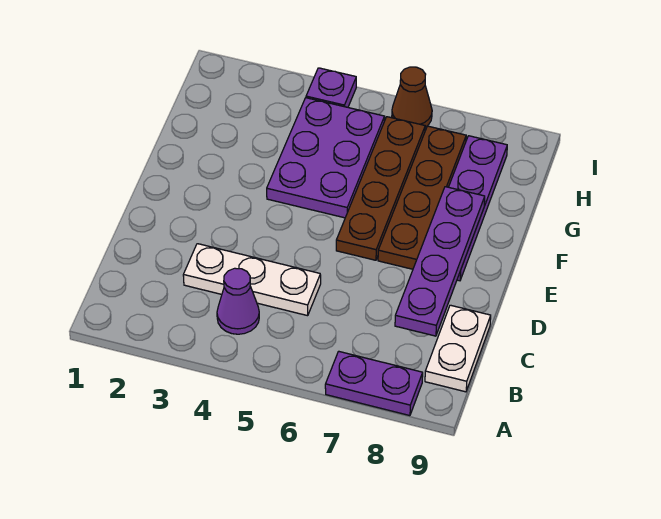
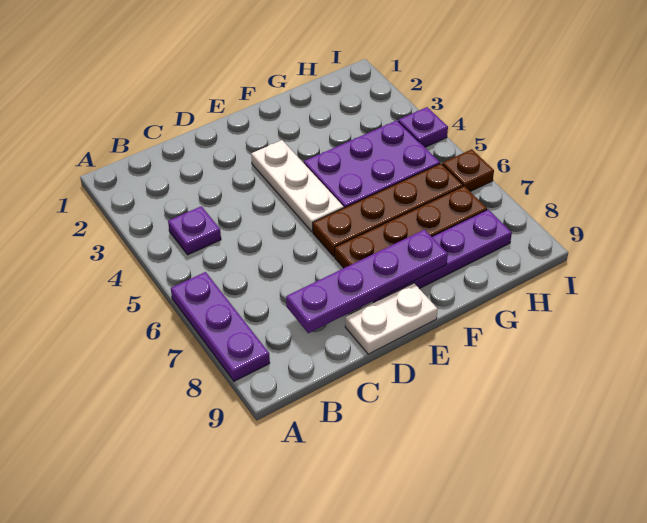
purple 1x2 plate [325,351,423,416] -> purple 1x3 plate [171,272,270,381]
purple 1x1 cone [217,268,259,334] -> purple 1x1 plate [168,206,221,255]
white 1x2 plate [425,305,491,392] -> white 1x2 plate moved to [345,283,438,354]
white 1x3 plate [183,244,321,316] -> white 1x3 plate moved to [251,140,344,232]
brown 1x1 cone [392,67,432,127] -> brown 1x1 plate [442,149,494,192]

